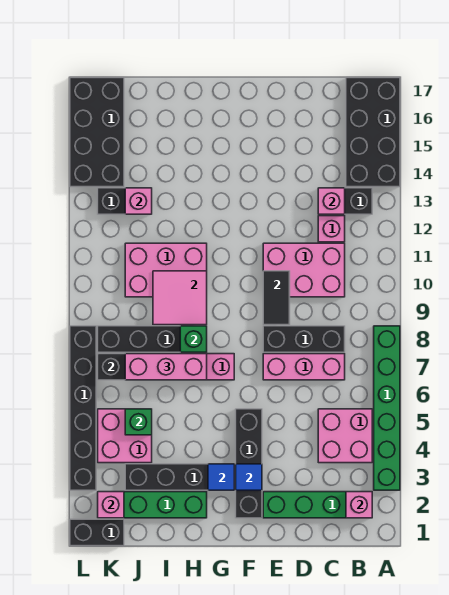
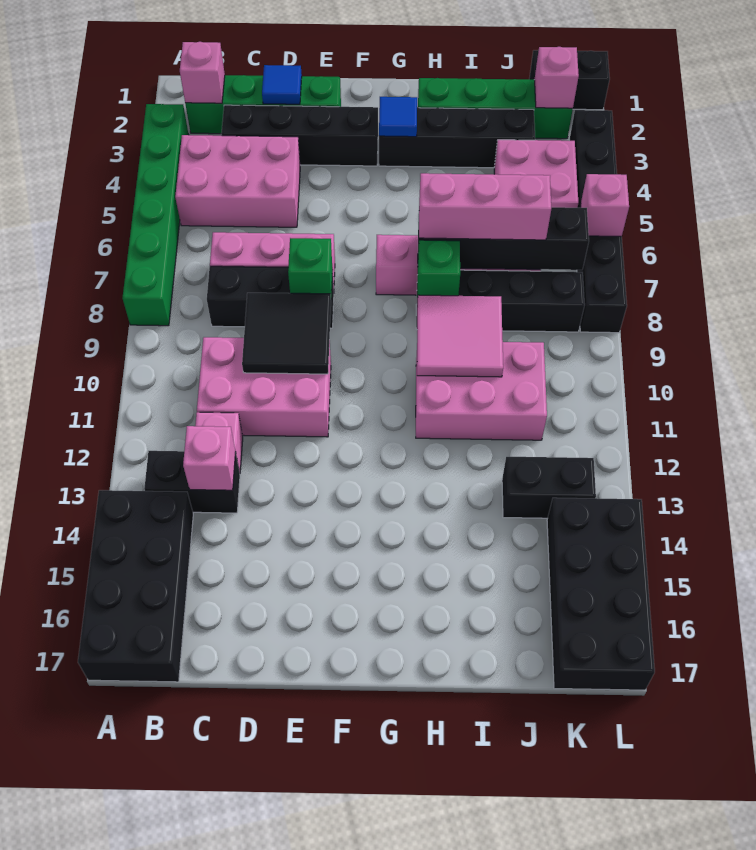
pink 2x2 brick [318,409,372,463] -> pink 2x3 brick [175,135,300,227]
black 1x2 tile [263,271,290,325] -> black 2x2 tile [242,293,331,374]
black 1x4 brick [236,409,262,518] -> black 1x4 brick turned to [221,105,378,166]
blue 1x1 tile [236,464,262,490] -> blue 1x1 tile moved to [262,65,302,104]
green 1x1 brick [125,409,152,435] -> green 1x1 brick moved to [288,238,332,294]
pink 1x1 brick [125,188,152,214] -> pink 1x1 brick moved to [581,174,629,237]

